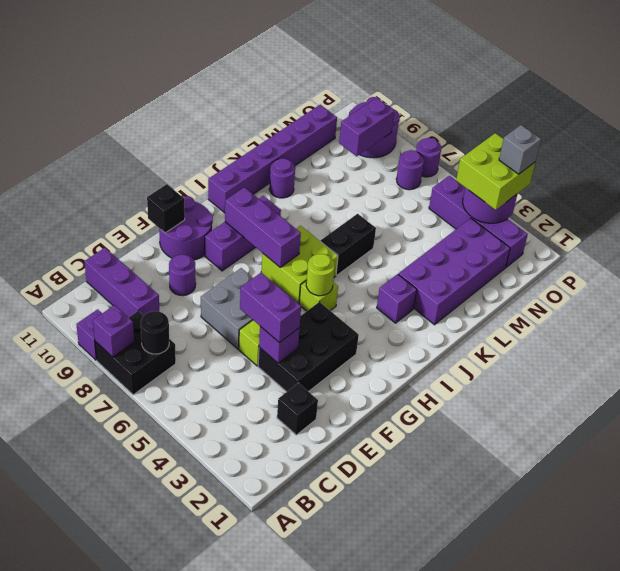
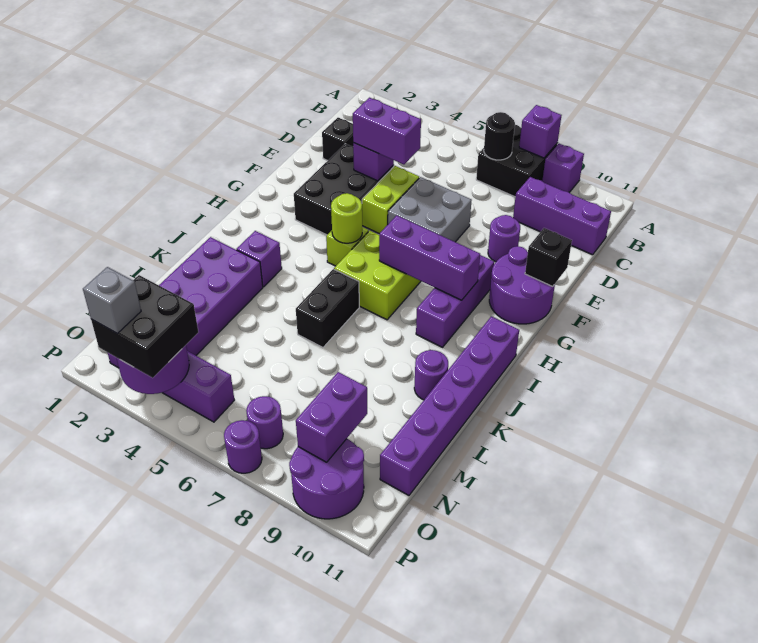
lime 2x2 brick [456,133,535,210] -> black 2x2 brick [91,275,198,378]

